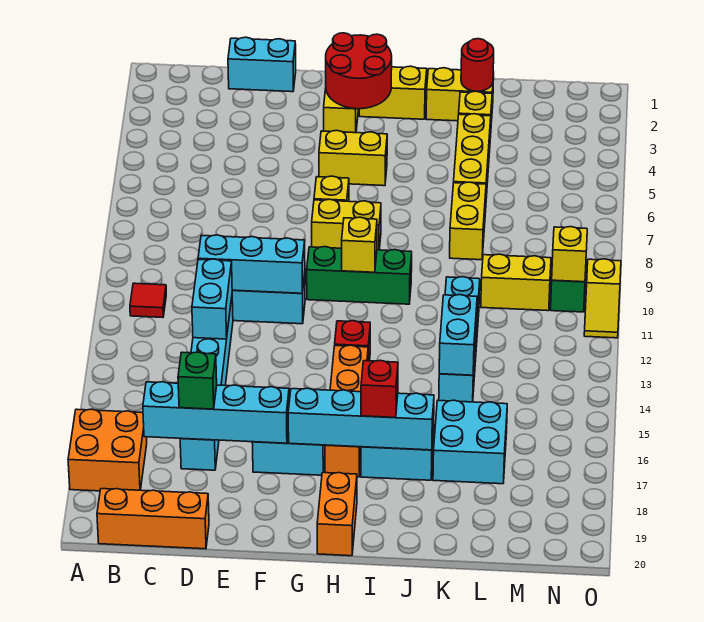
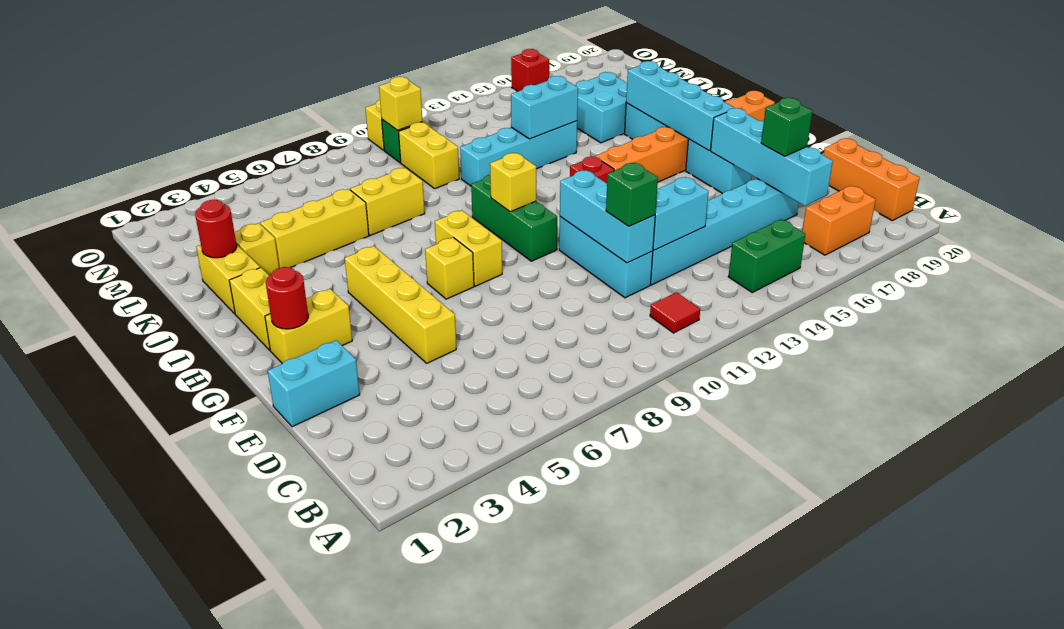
orange 2x2 brick [68,409,147,491] -> orange 1x2 brick [802,186,876,255]
none -> green 1x2 brick [728,219,806,292]
cyan 1x2 brick [228,37,296,92] -> cyan 1x2 brick turned to [268,340,360,427]
none -> green 1x1 brick [606,163,658,226]
red 2x2 round brick [326,33,392,109] -> red 1x1 round brick [266,267,308,329]
yellow 1x2 brick [319,130,387,186] -> yellow 1x4 brick [345,246,456,363]
red 1x1 brick [361,360,398,418] -> red 1x1 brick moved to [511,49,549,91]

